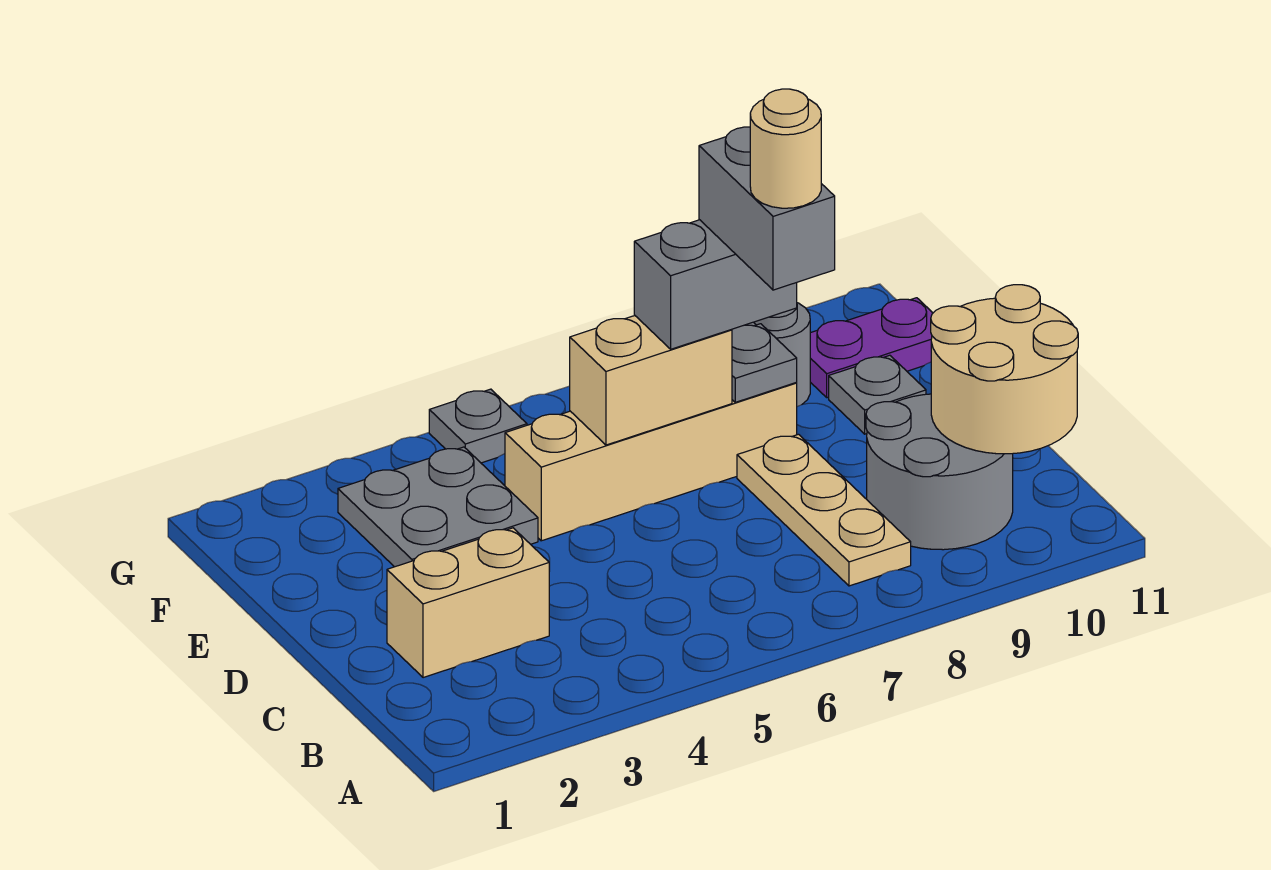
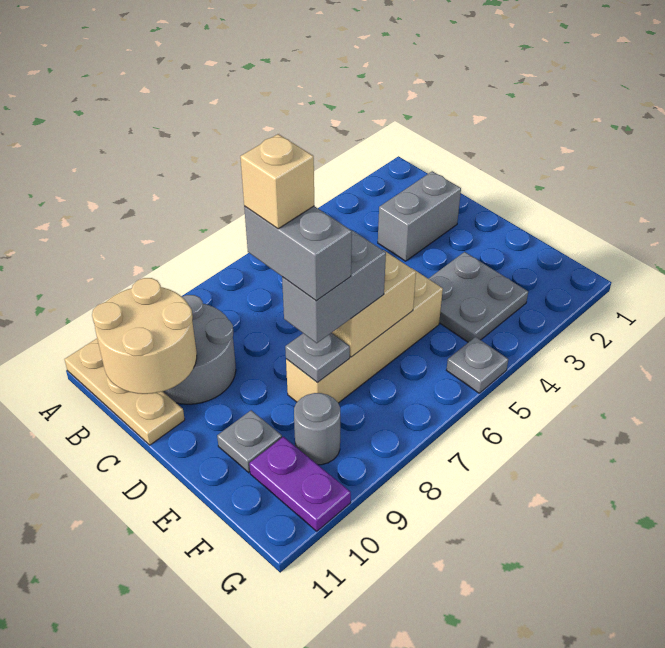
tan 1x3 plate [737,434,911,586] -> tan 1x3 plate moved to [65,339,185,445]
tan 1x2 brick [387,528,549,678] -> grey 1x2 brick [378,171,461,261]
tan 1x1 round brick [750,89,821,208] -> tan 1x1 brick [240,134,314,229]
purple 1x2 plate [810,298,933,398] -> purple 1x2 plate turned to [249,437,351,531]

